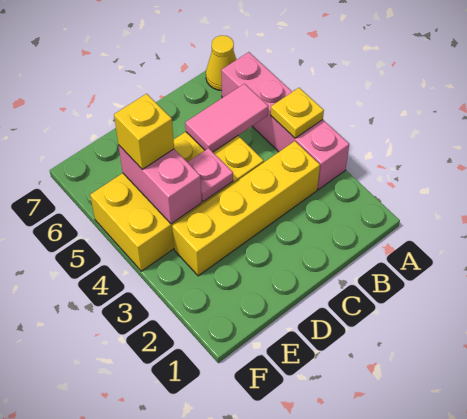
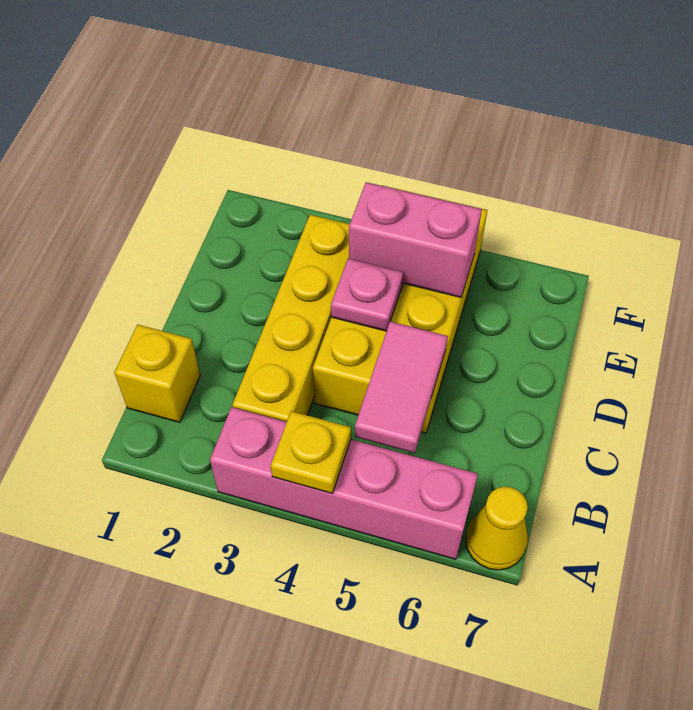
yellow 1x1 brick [114,94,174,169] -> yellow 1x1 brick moved to [114,325,200,422]

